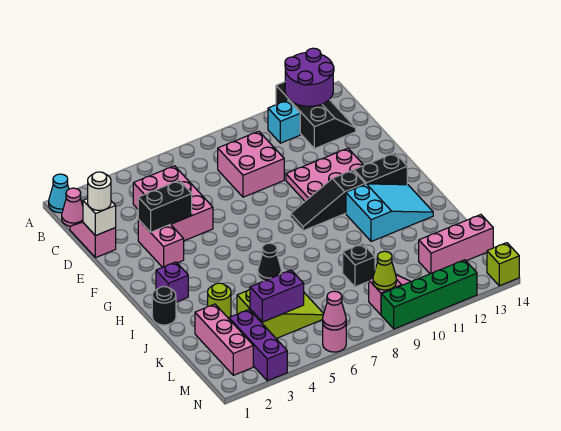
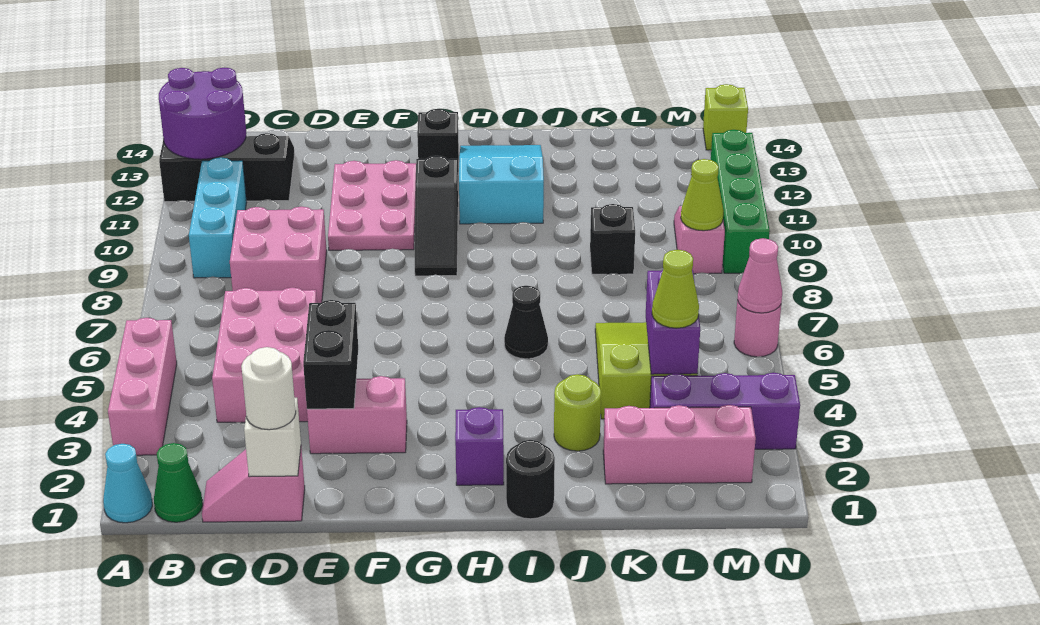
pink 1x1 cone [62,188,83,226] -> green 1x1 cone [154,443,203,522]
cyan 1x1 brick [268,100,300,143] -> cyan 1x3 brick [189,157,247,278]
pink 2x3 brick [133,166,213,241] -> pink 2x3 brick turned to [212,287,317,422]
black 1x2 brick [354,153,407,185] -> black 1x1 brick [417,109,459,175]
none -> lime 1x1 cone [652,250,699,328]
pink 1x3 brick [419,215,493,274] -> pink 1x3 brick moved to [108,318,177,455]

